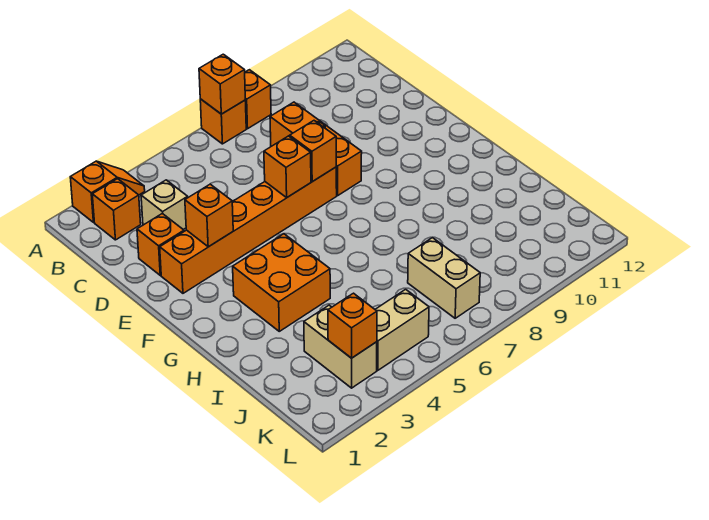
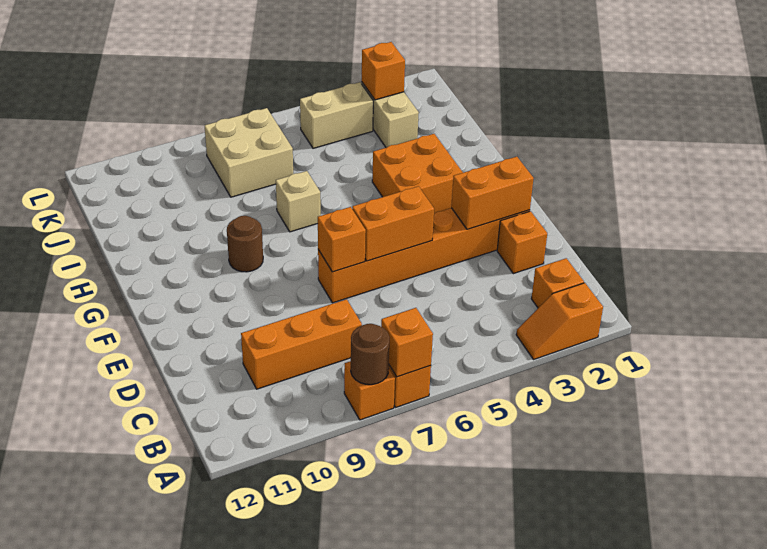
none -> brown 1x1 round brick [351,324,390,385]
tan 1x1 brick [141,180,188,230] -> tan 1x1 brick moved to [276,171,321,232]
orange 1x3 brick [270,102,362,195] -> orange 1x3 brick turned to [241,299,362,389]
orange 1x1 brick [185,184,233,247] -> orange 1x2 brick [451,157,534,229]
orange 1x1 brick [264,136,311,197] -> orange 1x2 brick [352,186,434,261]
none -> brown 1x1 round brick [227,216,263,272]
tan 1x2 brick [408,238,480,318] -> tan 2x2 brick [205,108,293,197]

